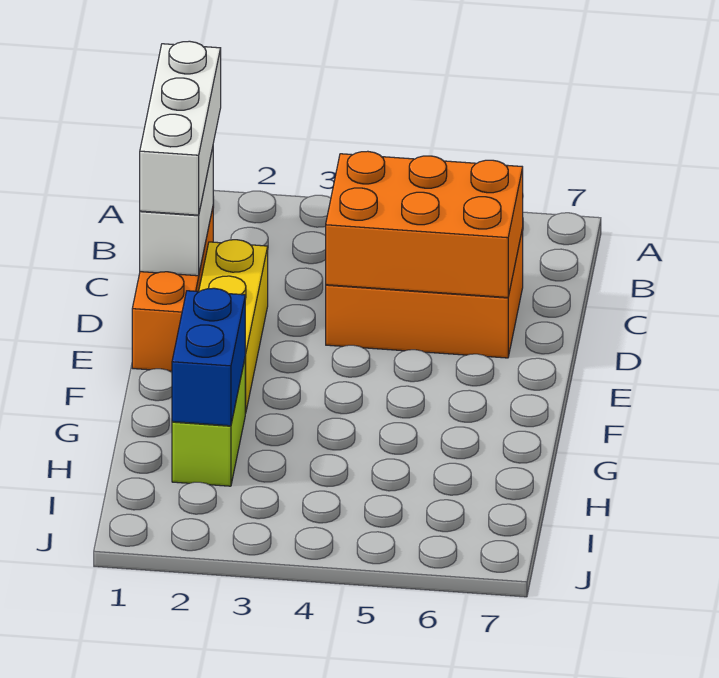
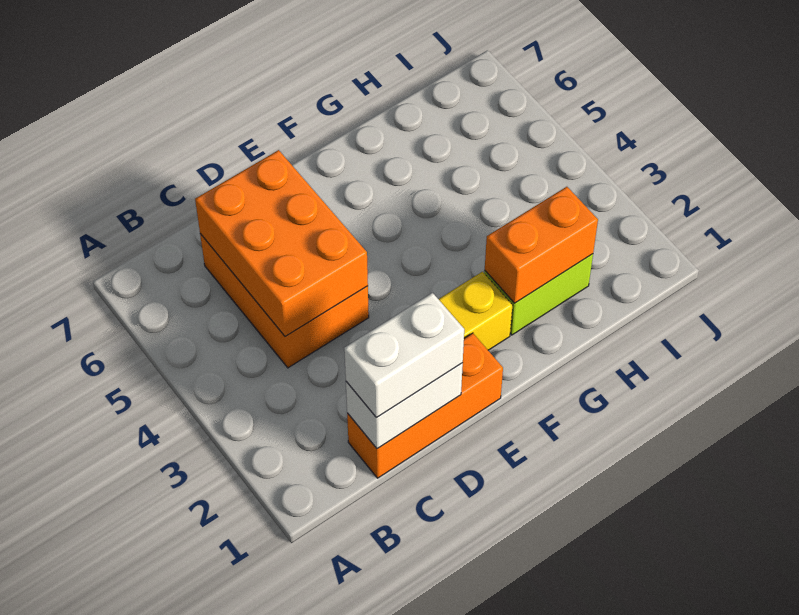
white 1x3 brick [140,41,221,215] -> white 1x2 brick [344,293,464,418]
blue 1x2 brick [172,288,245,426] -> orange 1x2 brick [485,187,598,303]

